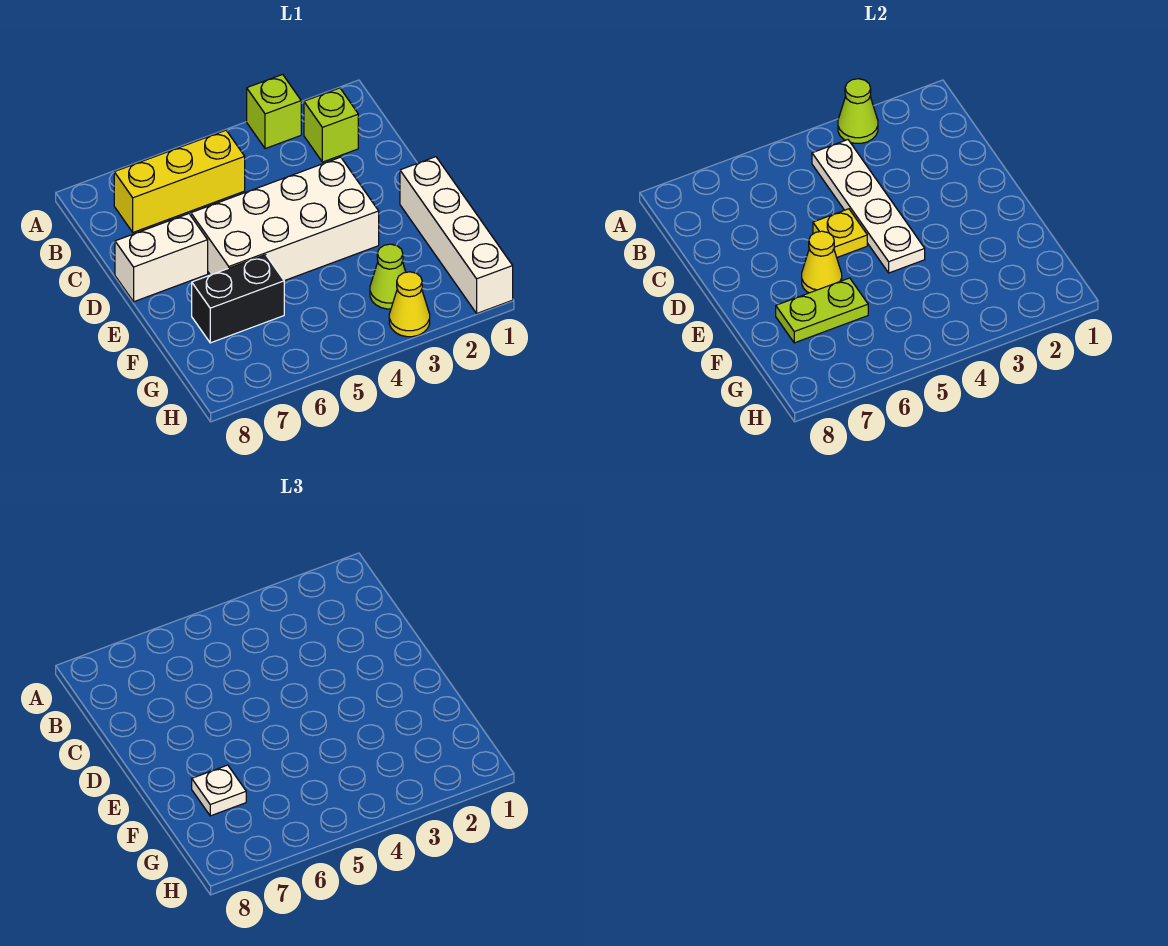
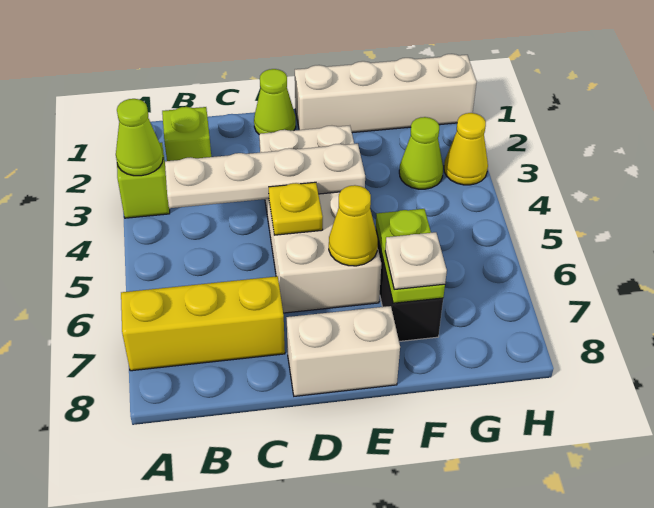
yellow 1x3 brick [114,130,245,232] -> yellow 1x3 brick turned to [121,276,285,371]
none -> lime 1x1 cone [254,69,296,134]
white 1x2 brick [115,214,208,302] -> white 1x2 brick turned to [287,306,400,396]

